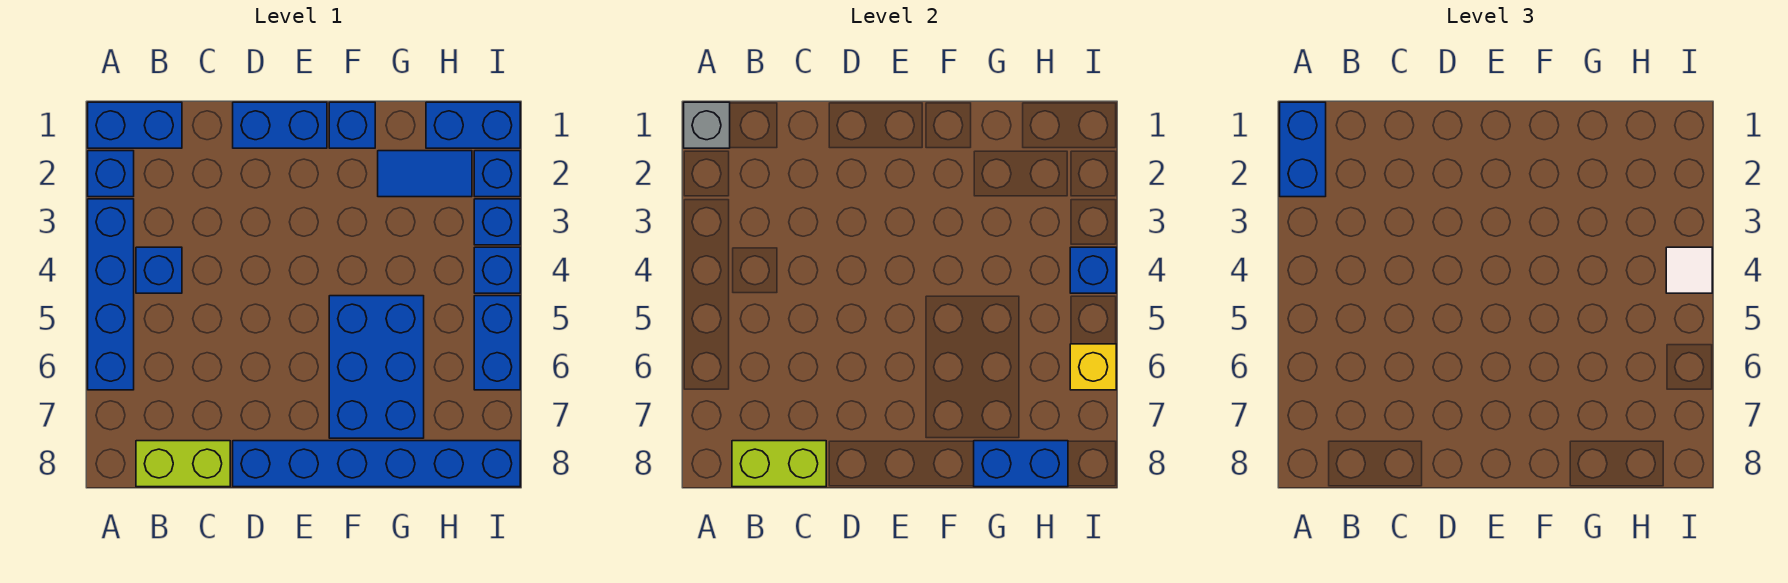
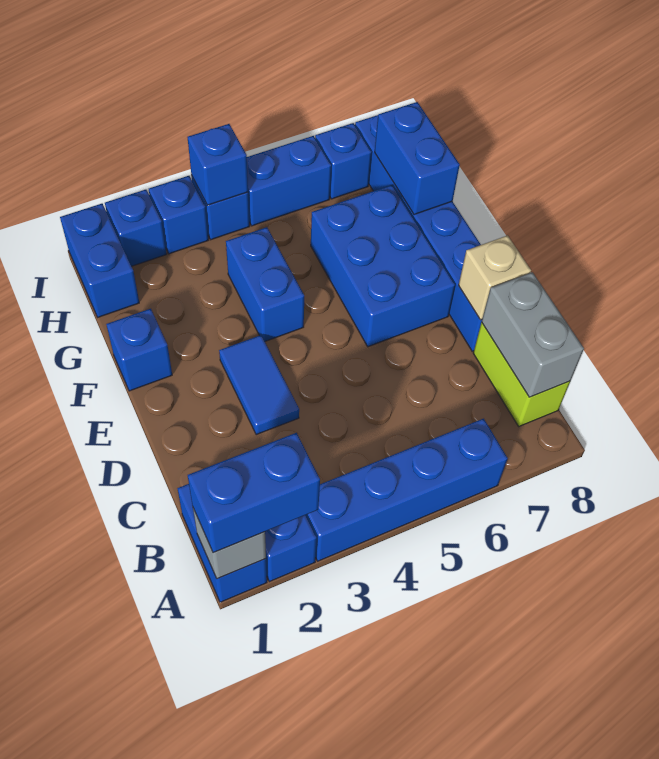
blue 1x1 brick [136,247,182,293] -> blue 1x1 brick moved to [315,123,372,199]
lime 1x2 brick [732,441,826,487] -> grey 1x2 brick [482,272,584,397]
blue 1x2 brick [233,102,327,148] -> blue 1x2 brick moved to [226,227,304,341]
none -> tan 1x1 brick [459,236,531,320]
blue 2x3 brick [329,296,424,438] -> blue 2x3 brick turned to [311,185,455,347]
blue 1x2 tile [378,151,472,197] -> blue 1x2 tile moved to [219,335,299,435]
white 1x1 tile [1666,247,1712,293] -> none
yellow 1x1 brick [1070,344,1116,390] -> none

